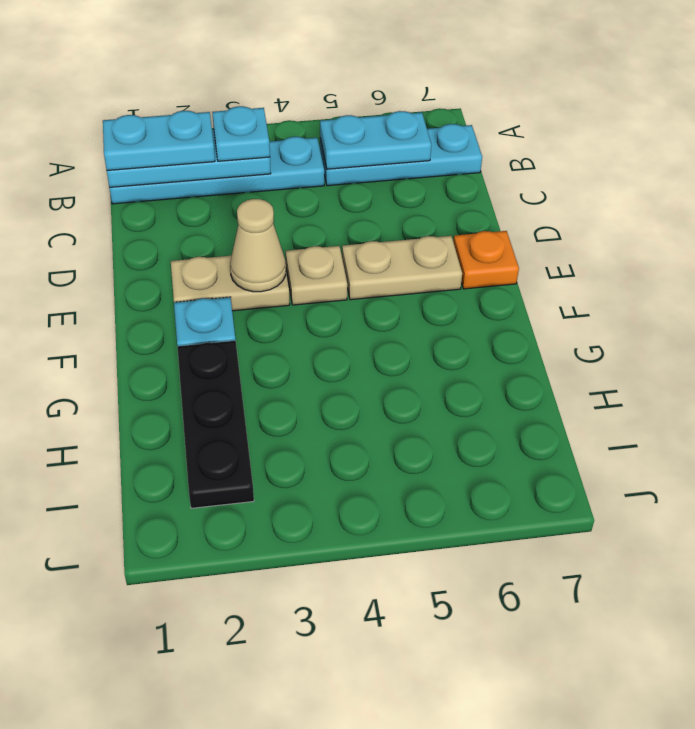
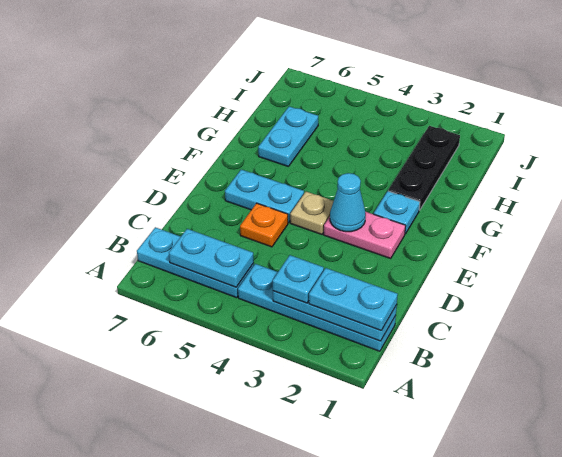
tan 1x2 plate [171,256,290,311] -> pink 1x2 plate [324,212,406,258]
tan 1x1 cone [230,199,286,292] -> cyan 1x1 cone [330,173,366,232]
tan 1x2 plate [342,236,462,300] -> cyan 1x2 plate [225,170,304,223]
orange 1x1 plate [453,231,519,289] -> orange 1x1 plate moved to [240,203,288,247]
none -> cyan 1x2 plate [258,106,318,167]

